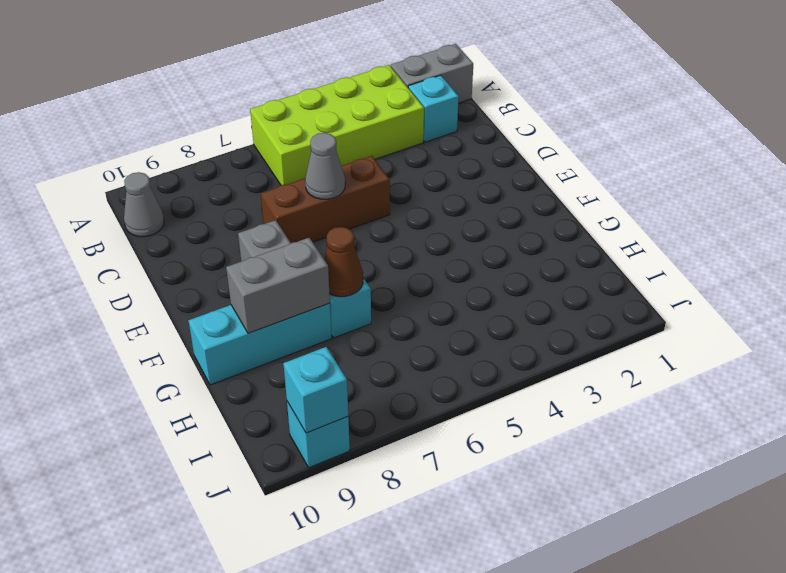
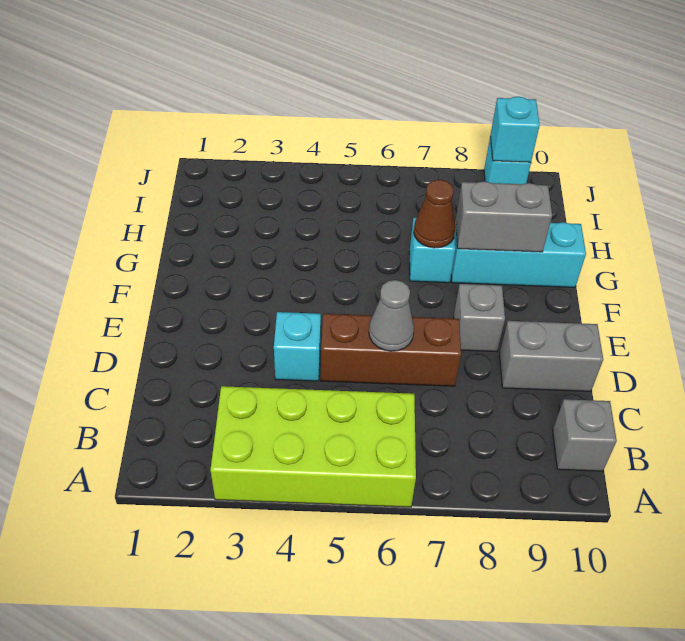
grey 1x2 brick [391,44,473,103] -> grey 1x2 brick moved to [500,321,603,391]
cyan 1x1 brick [408,75,459,142] -> cyan 1x1 brick moved to [274,312,321,381]
grey 1x1 cone [124,172,164,237] -> grey 1x1 brick [553,399,617,471]

